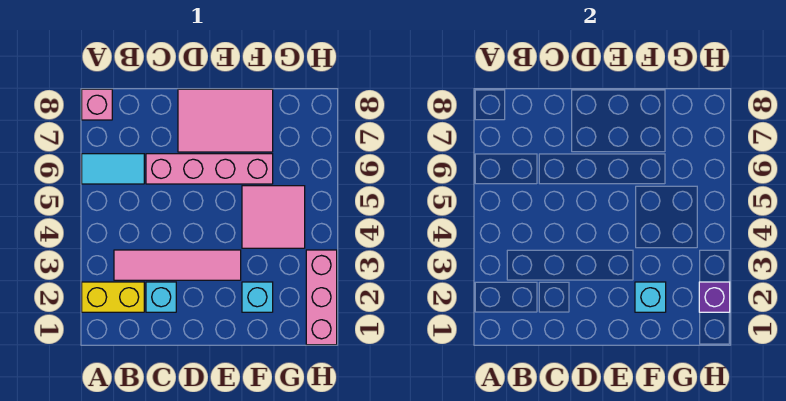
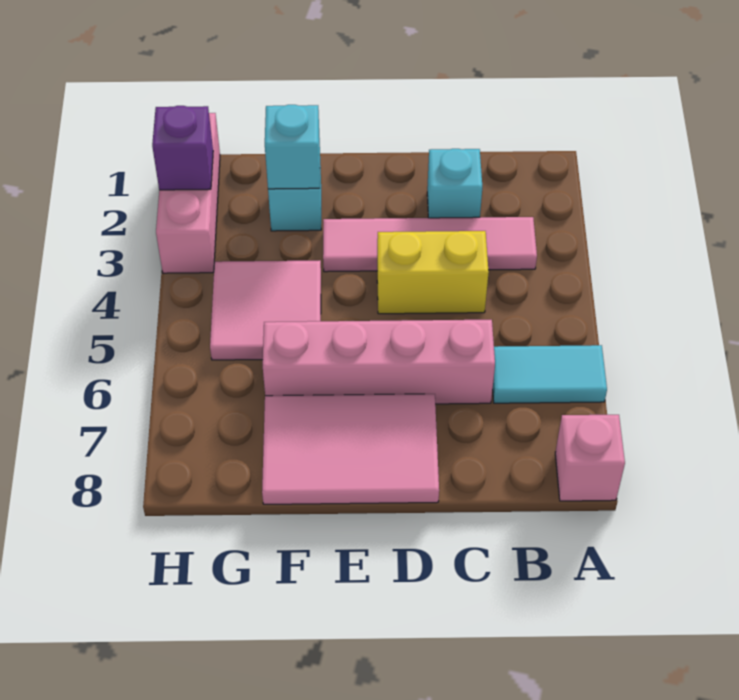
yellow 1x2 brick [82,282,144,312] -> yellow 1x2 brick moved to [377,231,489,314]

